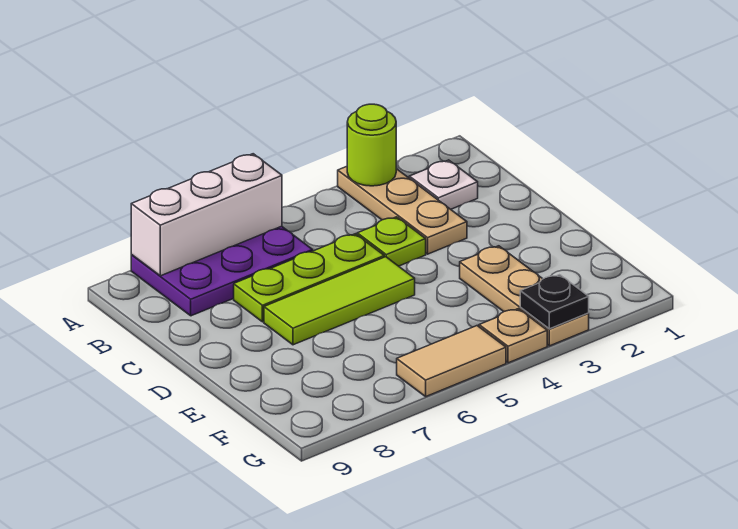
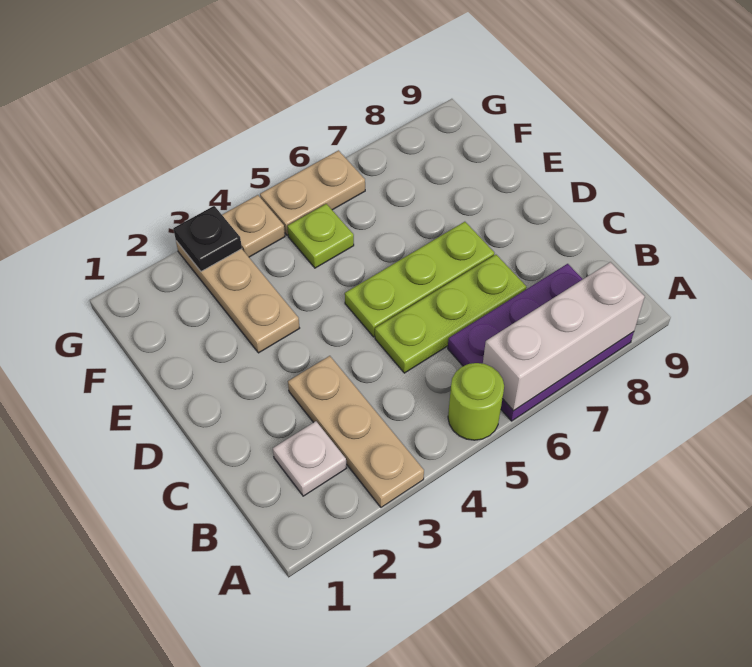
lime 1x1 round brick [347,104,396,186] -> lime 1x1 round brick moved to [448,363,504,440]
lime 1x1 plate [357,217,426,266] -> lime 1x1 plate moved to [287,204,354,268]
lime 1x3 tile [264,257,415,345] -> lime 1x3 plate [345,222,494,337]
tan 1x2 tile [397,326,506,396] -> tan 1x2 plate [260,150,365,235]

